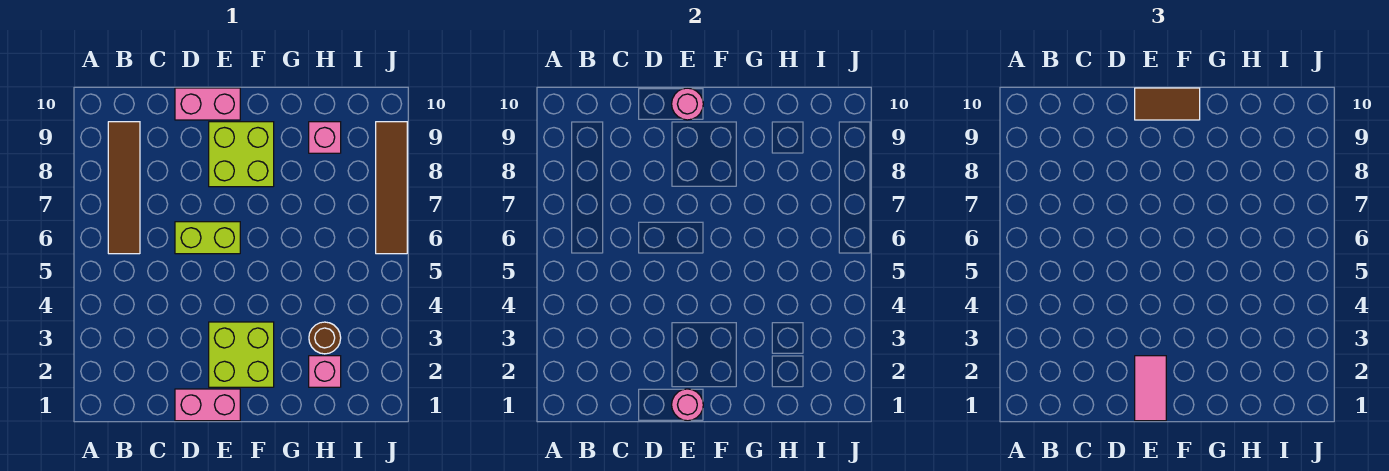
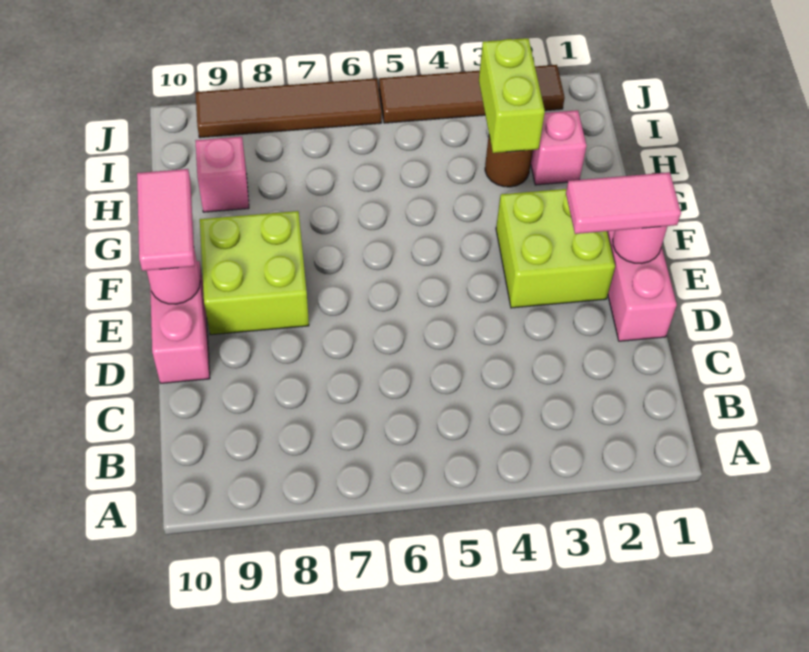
brown 1x4 tile [108,122,140,254] -> brown 1x4 tile moved to [379,65,565,123]
lime 1x2 brick [175,222,240,254] -> lime 1x2 brick moved to [479,38,545,153]
brown 1x2 tile [1135,88,1200,120] -> pink 1x2 tile [137,169,195,271]

